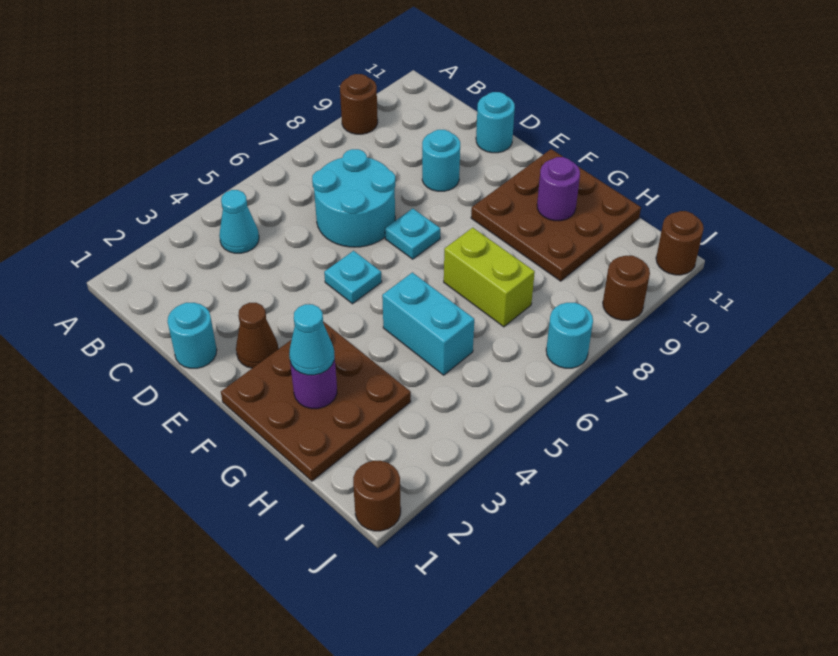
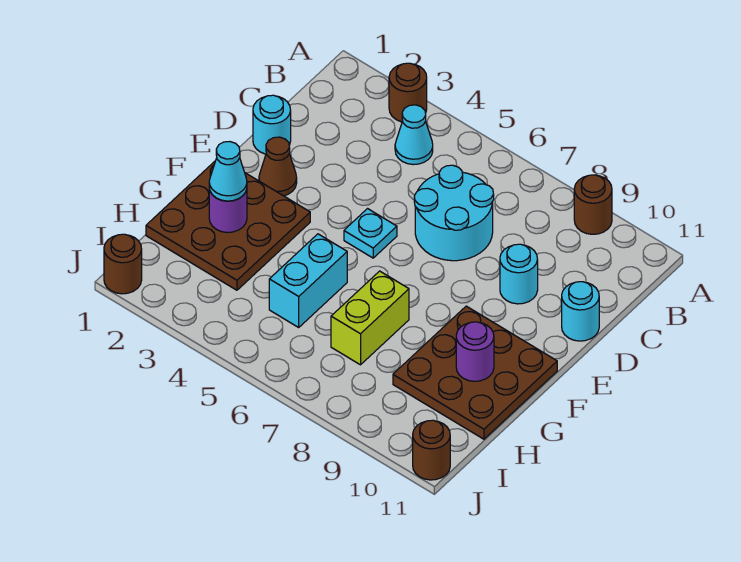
cyan 1x1 plate [385,209,440,259] -> none
cyan 1x1 round brick [546,303,593,368] -> none
brown 1x1 round brick [603,256,650,320] -> brown 1x1 round brick moved to [389,63,427,122]

